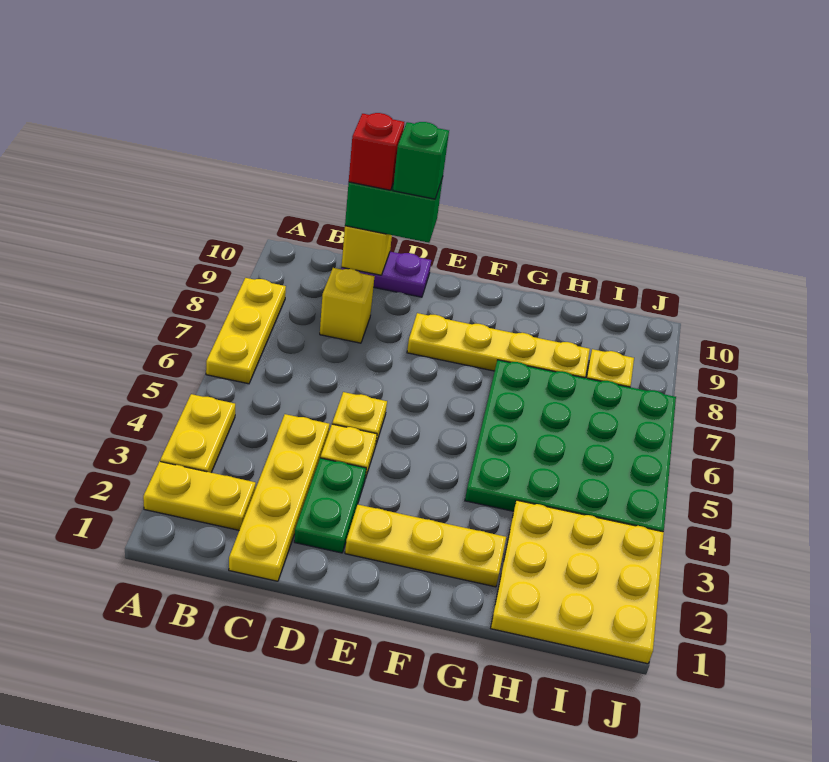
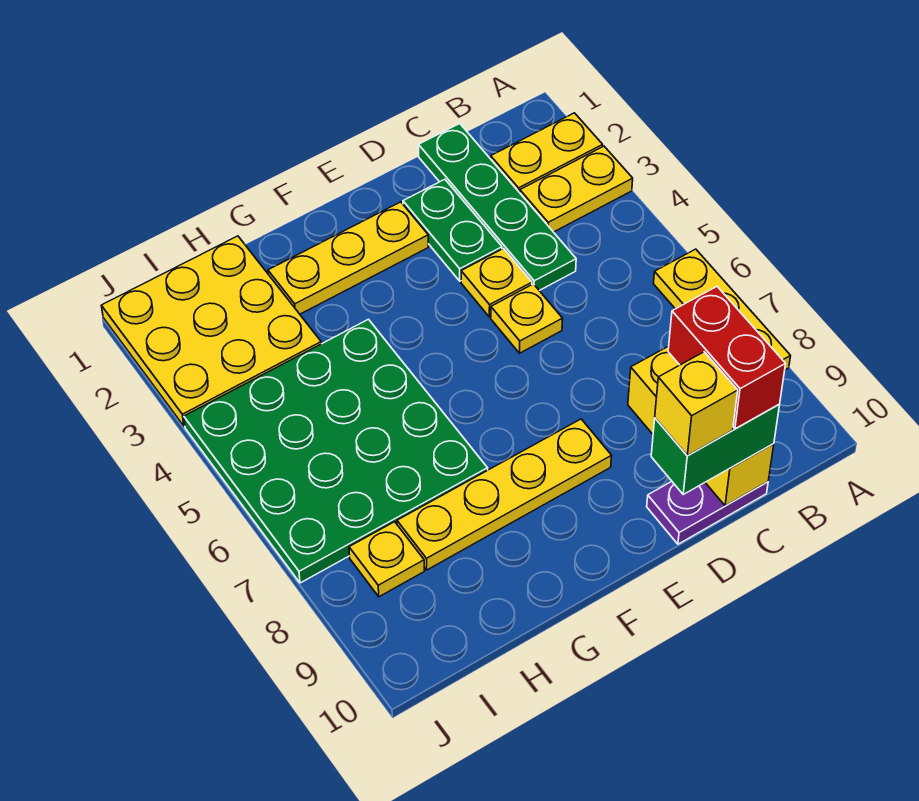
yellow 1x2 plate [160,394,235,472] -> yellow 1x2 plate turned to [520,146,633,232]
yellow 1x4 plate [229,414,329,581] -> green 1x4 plate [419,124,576,291]
red 1x1 brick [349,113,404,190] -> red 1x2 brick [668,287,785,429]
green 1x1 brick [393,122,449,199] -> yellow 1x1 brick [655,352,738,456]

